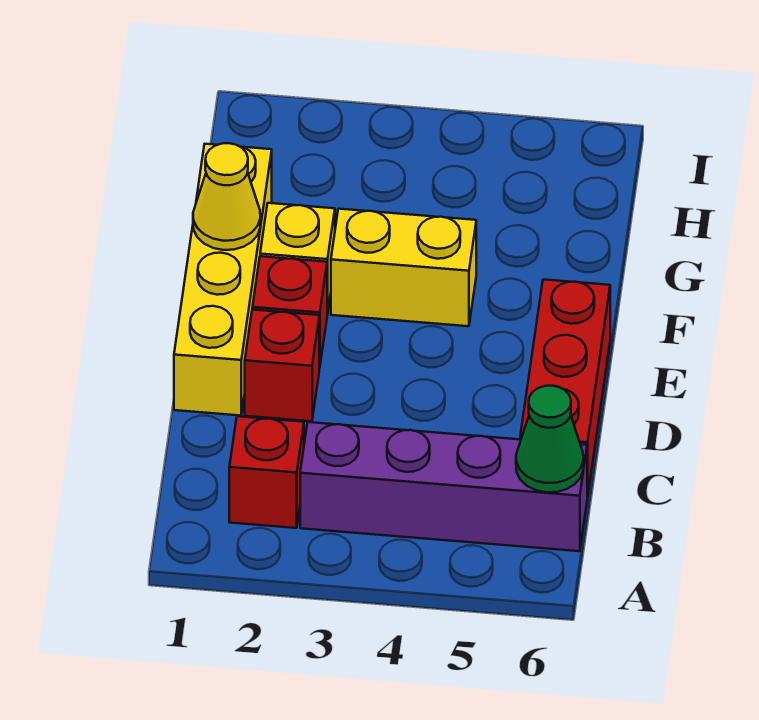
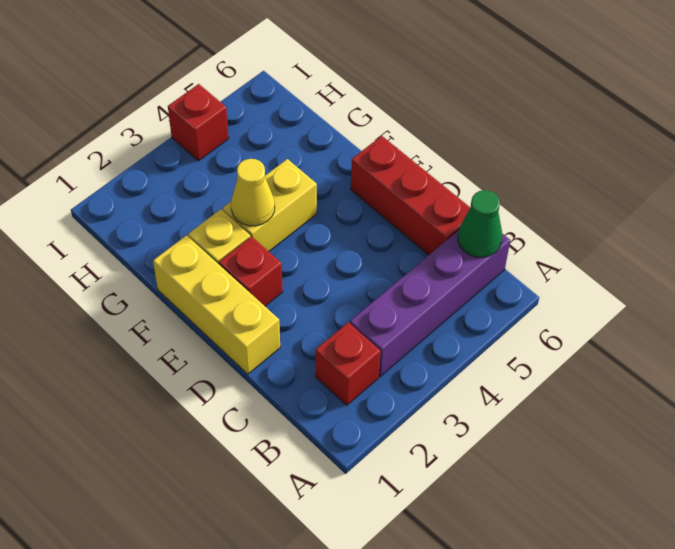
yellow 1x4 brick [174,144,272,416] -> yellow 1x3 brick [153,235,280,374]
red 1x1 brick [245,310,319,421] -> red 1x1 brick moved to [168,84,229,161]
yellow 1x1 cone [193,143,260,250] -> yellow 1x1 cone moved to [231,159,275,226]

